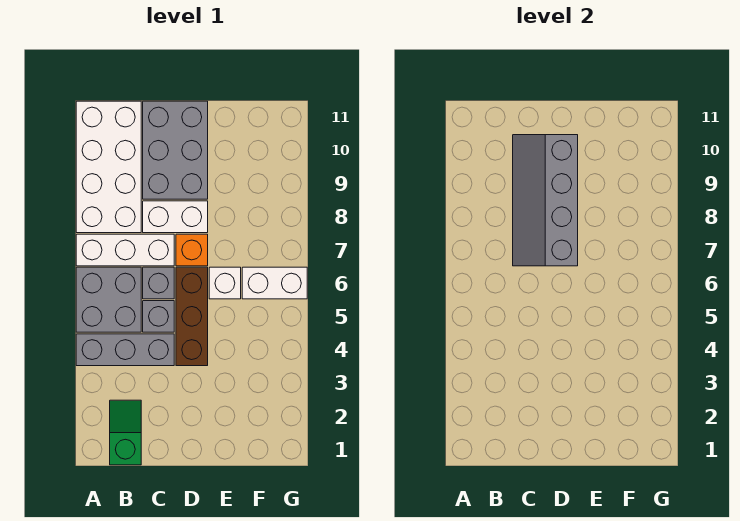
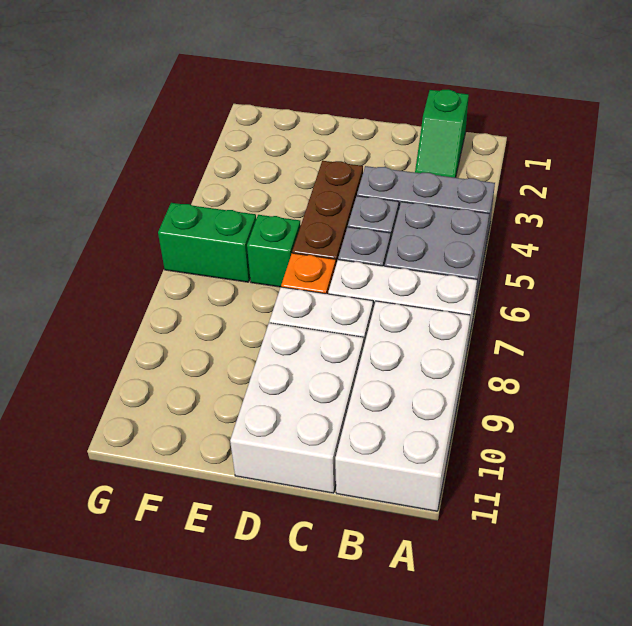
grey 2x4 slope [513,135,578,266] -> none
grey 2x3 brick [143,101,208,199] -> white 2x3 brick [230,323,364,493]
white 1x1 brick [209,267,241,299] -> green 1x1 brick [247,215,301,287]
white 1x2 brick [242,267,307,299] -> green 1x2 brick [158,203,256,282]

